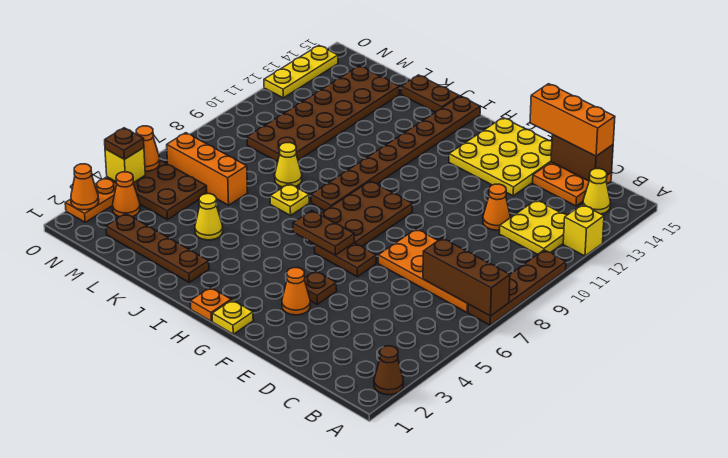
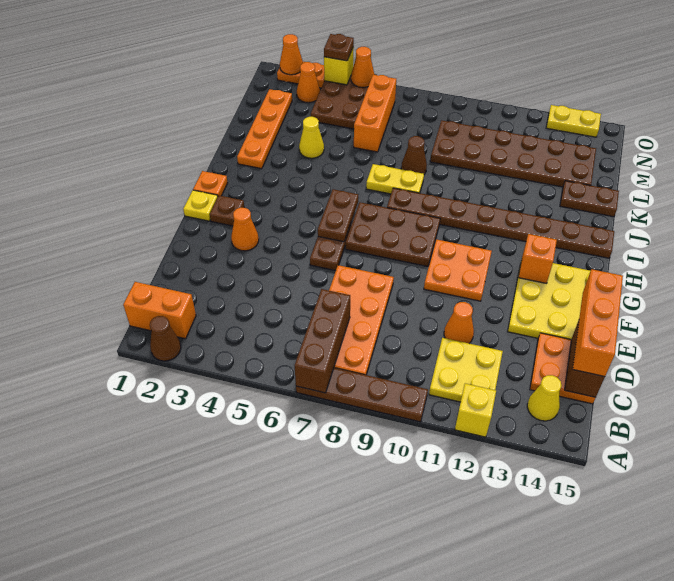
none -> orange 1x2 brick [123,282,196,339]
brown 1x1 plate [304,271,337,304] -> brown 1x1 plate moved to [210,195,244,226]
none -> orange 2x2 plate [424,239,492,301]
none -> orange 1x1 brick [518,234,557,283]
brown 1x4 plate [106,214,209,282] -> orange 1x4 plate [237,89,292,169]
yellow 1x1 plate [270,184,309,216] -> yellow 1x2 plate [366,164,424,194]
brown 1x2 plate [401,75,459,112] -> brown 1x2 plate turned to [560,181,619,217]
yellow 1x1 cone [275,143,302,187] -> brown 1x1 cone [401,136,427,174]
yellow 1x3 plate [264,45,338,98] -> yellow 1x2 plate [546,105,601,137]

